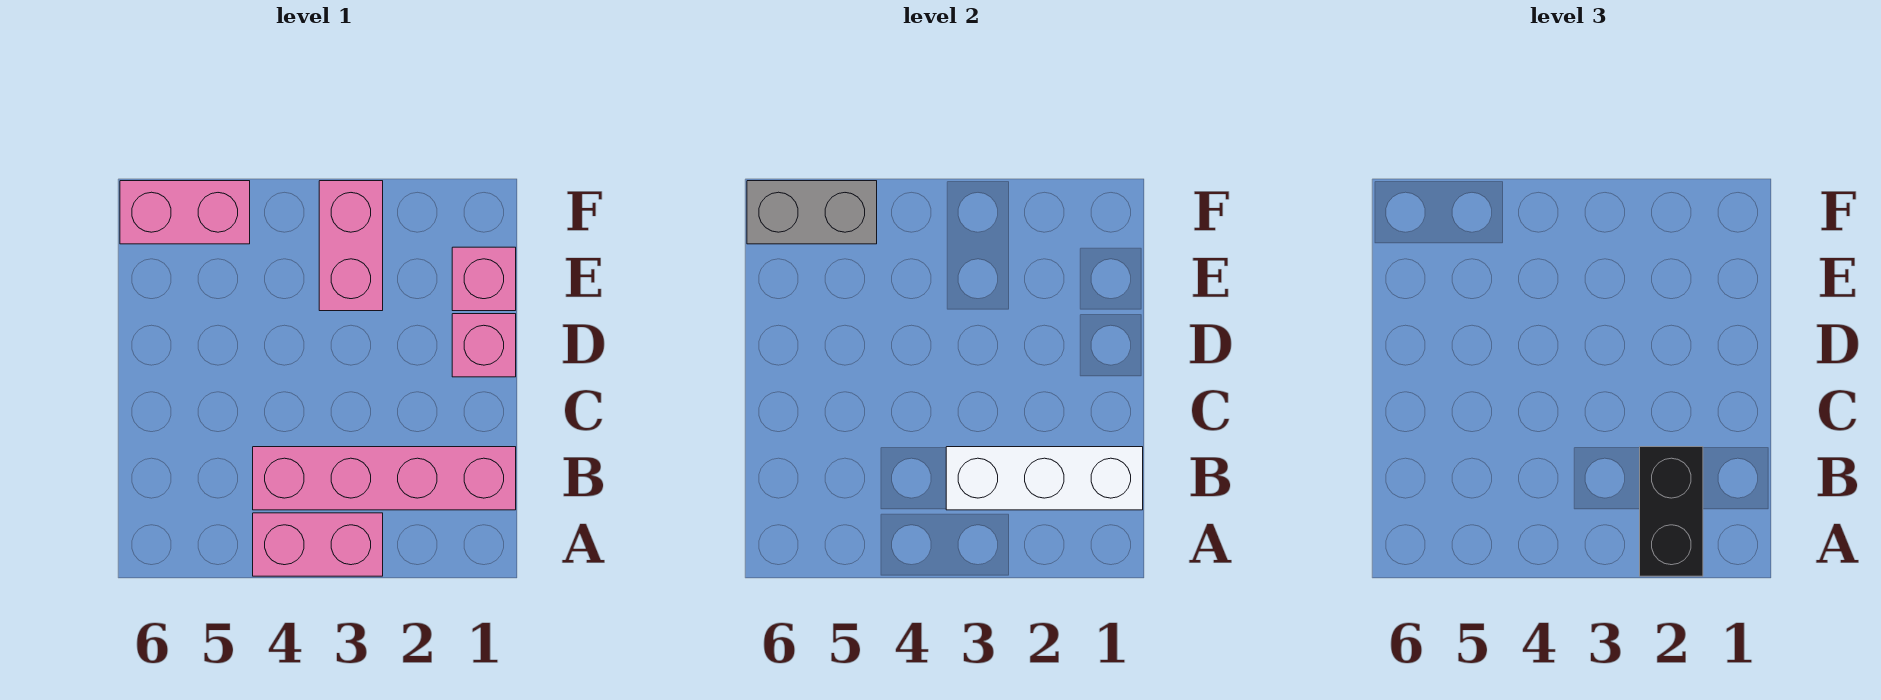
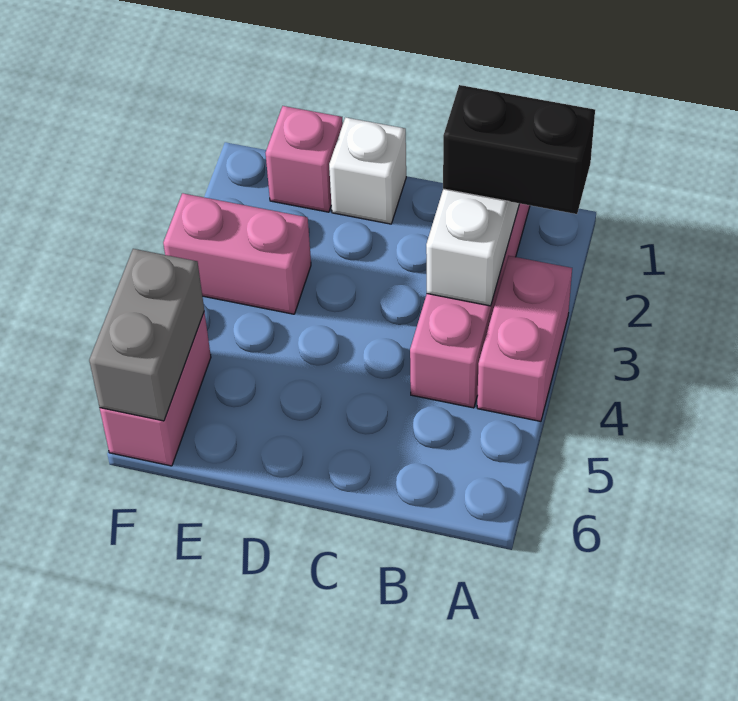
pink 1x1 brick [452,314,516,377] -> white 1x1 brick [329,117,406,224]

